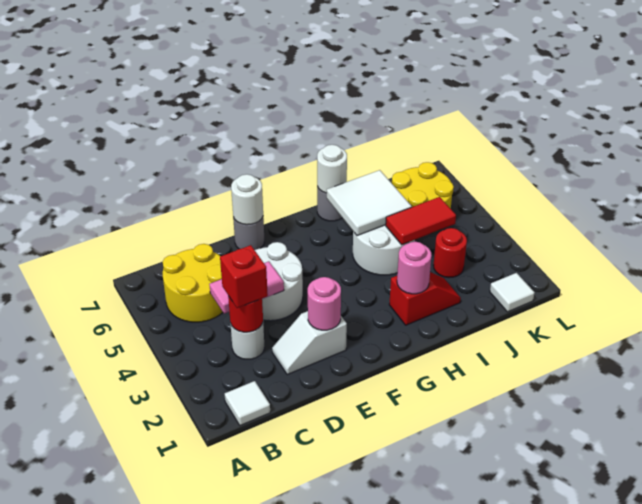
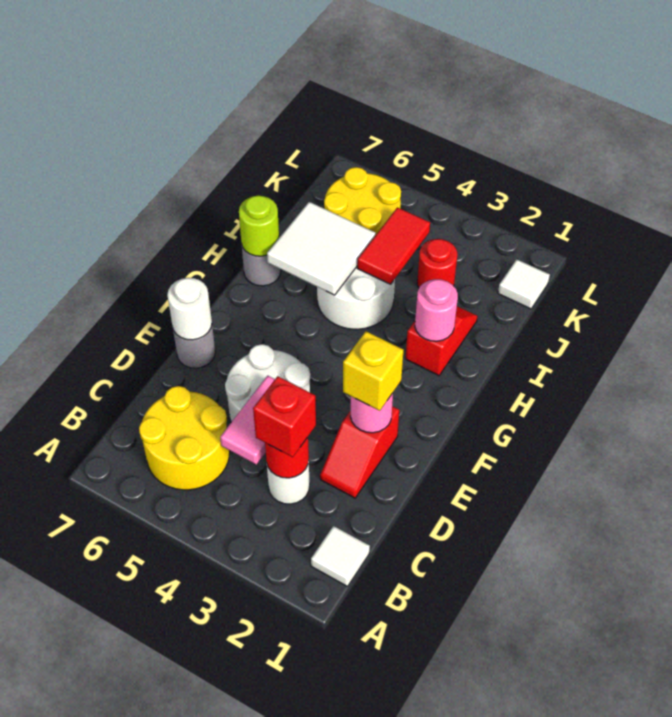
white 1x2 slope [272,311,347,375] -> red 1x2 slope [320,406,399,498]
none -> yellow 1x1 brick [343,331,403,411]
white 1x1 round brick [317,145,347,193] -> lime 1x1 round brick [239,195,279,256]

